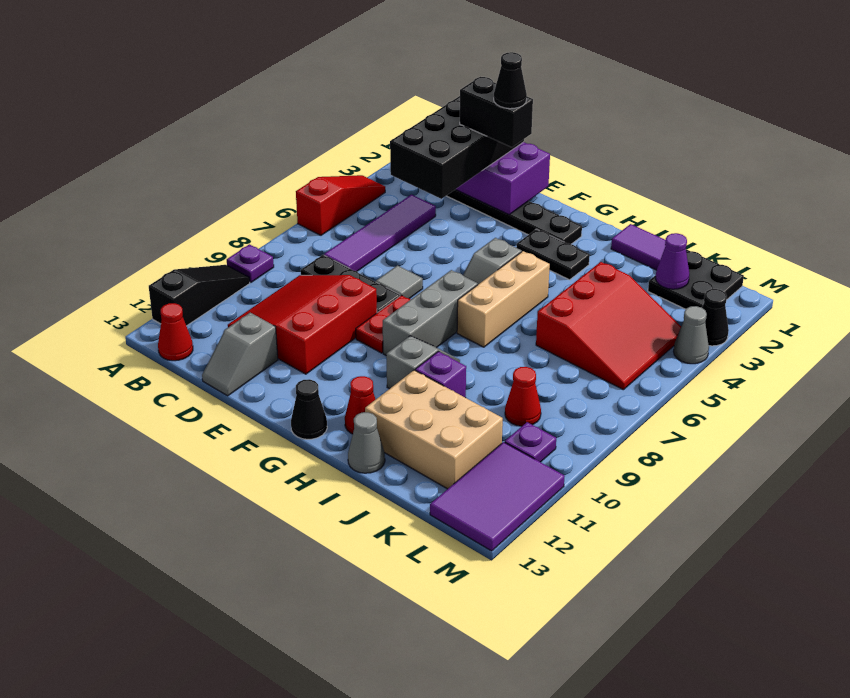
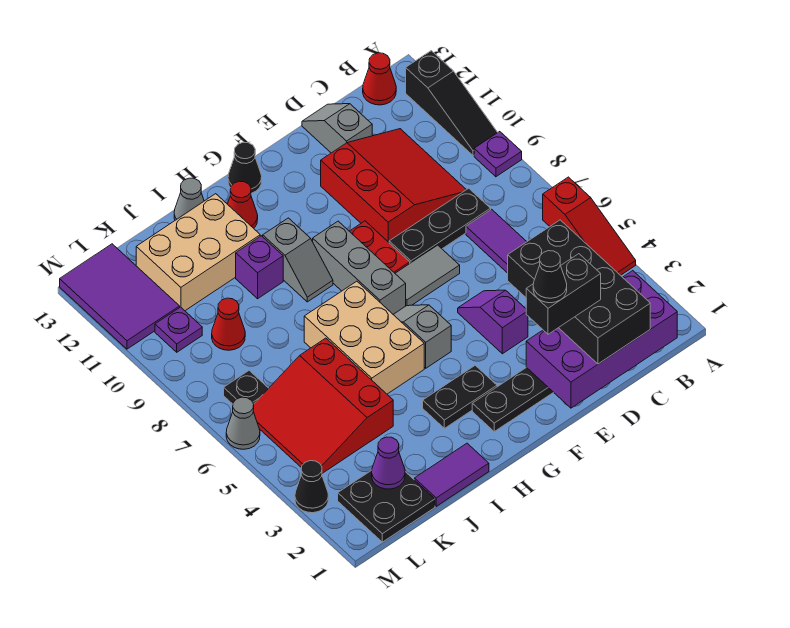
none -> purple 1x2 slope [458,290,528,354]
grey 1x1 tile [376,265,423,299] -> grey 1x2 tile [395,245,460,306]
tan 1x3 brick [457,251,550,347] -> tan 2x3 brick [304,281,424,394]
none -> black 1x1 plate [224,371,269,404]
grey 1x1 cone [674,306,709,364] -> grey 1x1 cone moved to [226,397,260,449]

